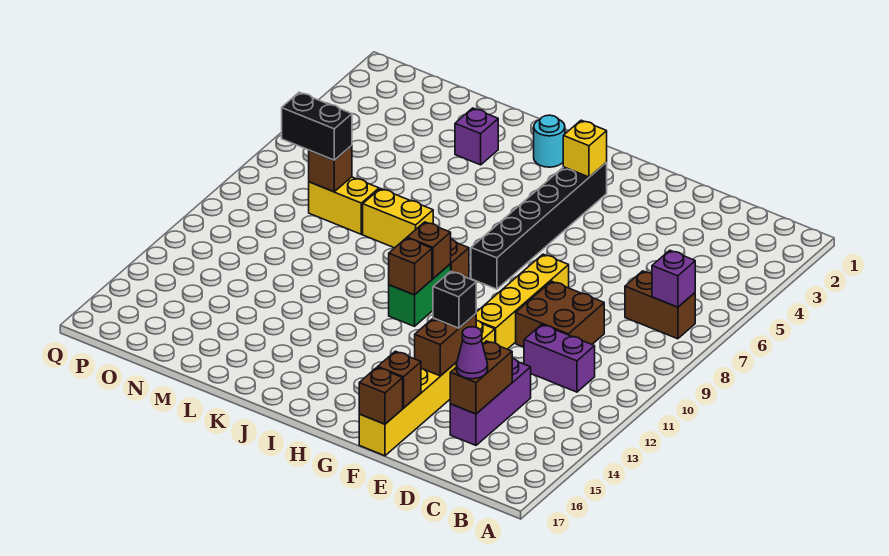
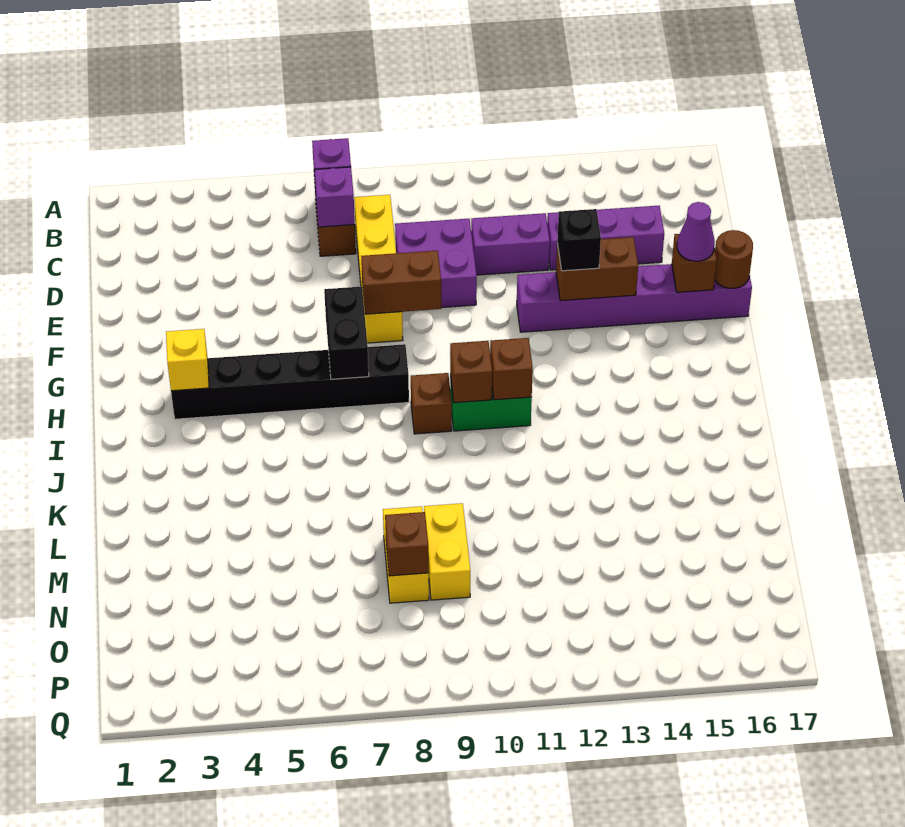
purple 1x2 brick [524,324,595,392] -> purple 1x2 brick turned to [471,213,550,275]
brown 2x2 brick [516,281,604,347] -> purple 2x2 brick [395,219,477,308]
brown 1x2 brick [450,341,512,414] -> brown 1x2 brick moved to [361,251,441,314]
purple 1x1 cone [456,327,488,379] -> purple 1x1 cone moved to [677,202,715,261]
yellow 1x4 brick [476,254,569,349] -> yellow 1x4 brick turned to [354,195,403,343]
yellow 1x6 brick [359,320,495,456] -> purple 1x6 brick [517,264,752,332]
brown 1x1 brick [359,367,403,424] -> brown 1x1 round brick [715,230,753,288]
cyan 1x1 round brick [534,115,565,167] -> none
yellow 1x2 brick [363,189,433,248] -> yellow 1x2 brick moved to [424,503,470,600]
purple 1x1 brick [455,108,498,165] -> purple 1x1 brick moved to [314,167,355,227]
black 1x2 brick [282,92,352,160] -> black 1x2 brick moved to [324,287,369,379]

